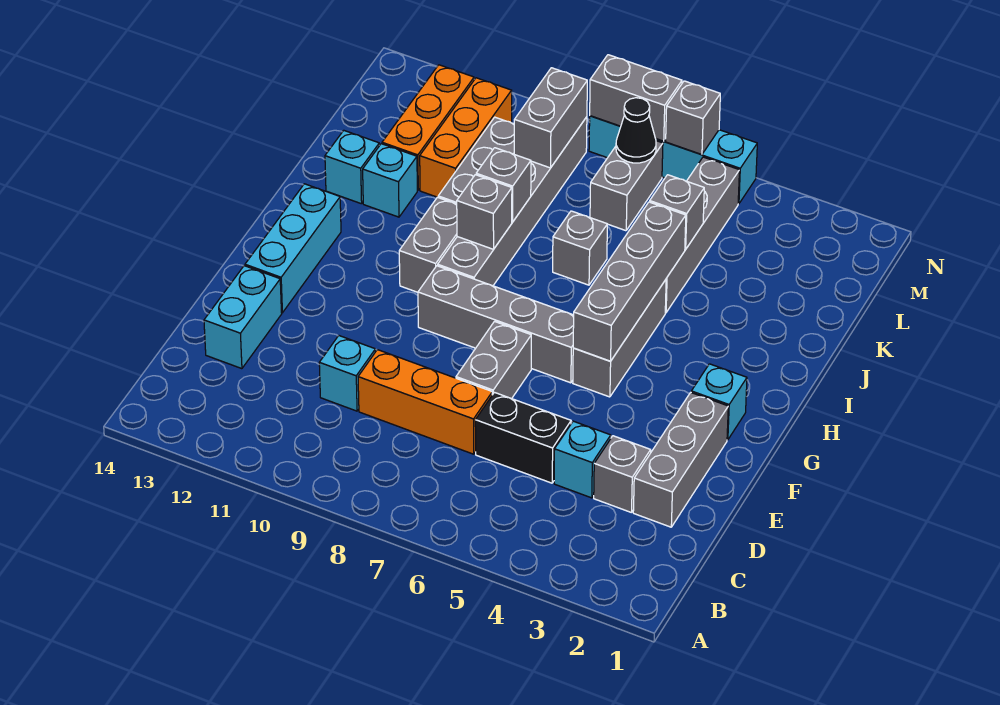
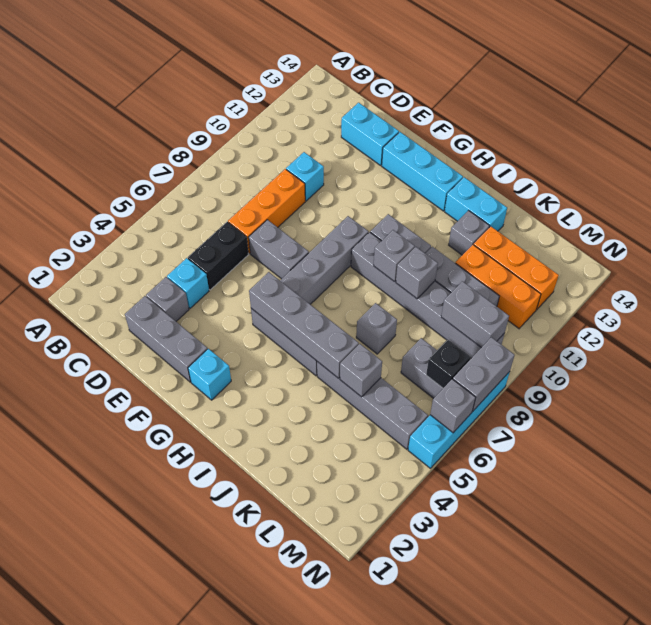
cyan 1x1 brick [363,144,417,217] -> grey 1x1 brick [449,211,490,255]
cyan 1x1 brick [325,131,379,204] -> cyan 1x2 brick [445,177,507,231]
black 1x1 cone [616,98,656,163] -> black 1x1 brick [426,339,471,388]

